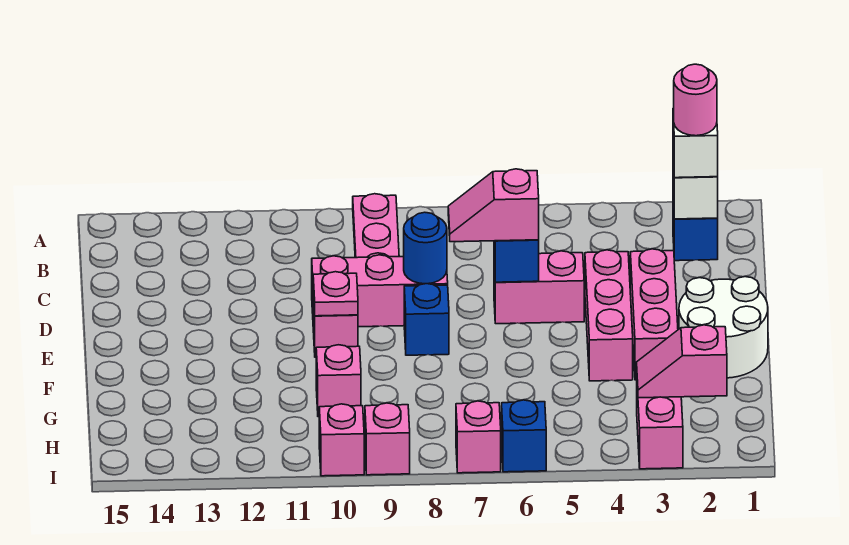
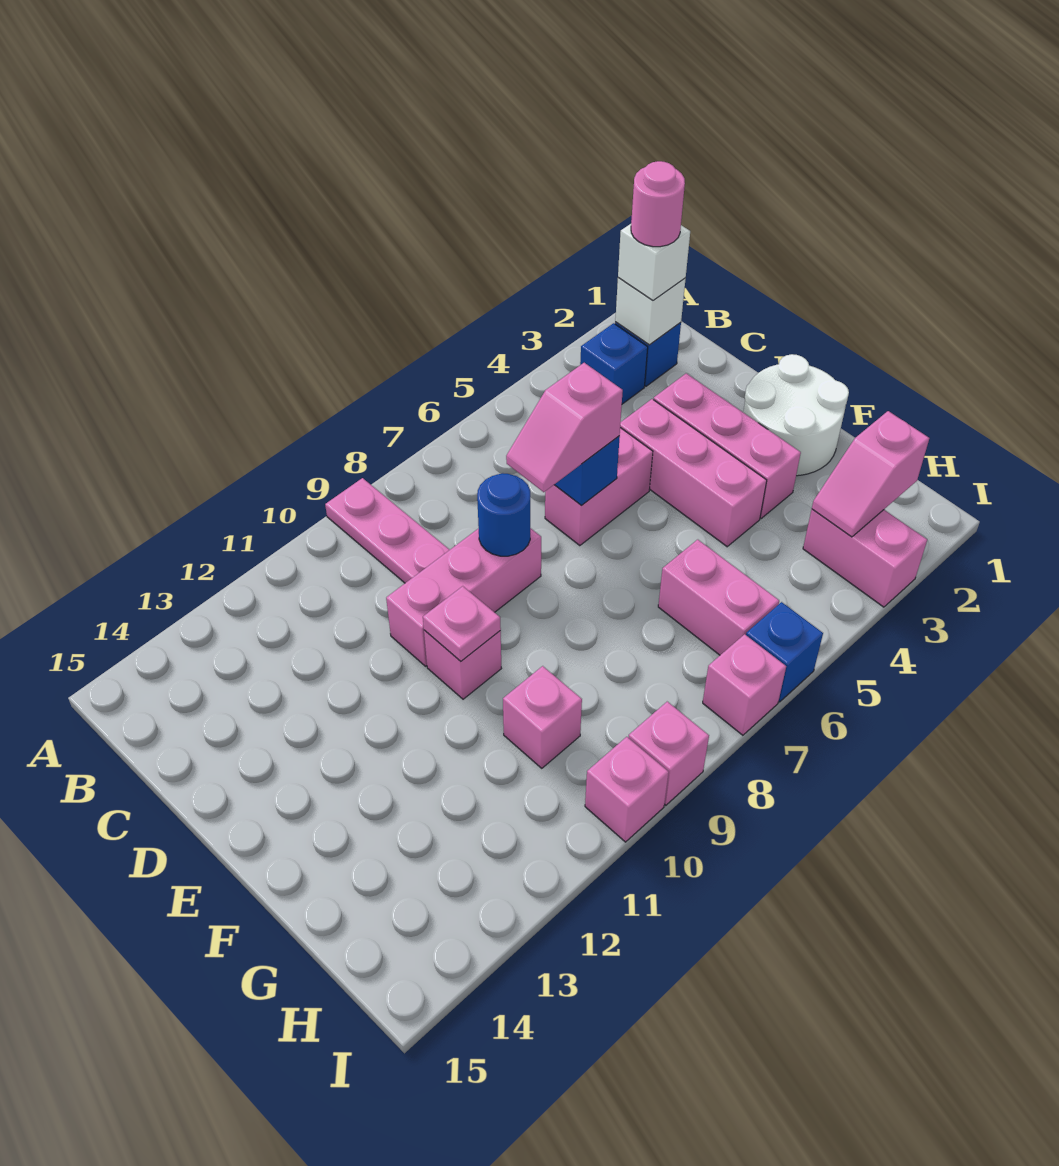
blue 1x1 brick [404,284,449,355] -> blue 1x1 brick moved to [580,323,648,404]
none -> pink 1x2 brick [658,540,779,655]

